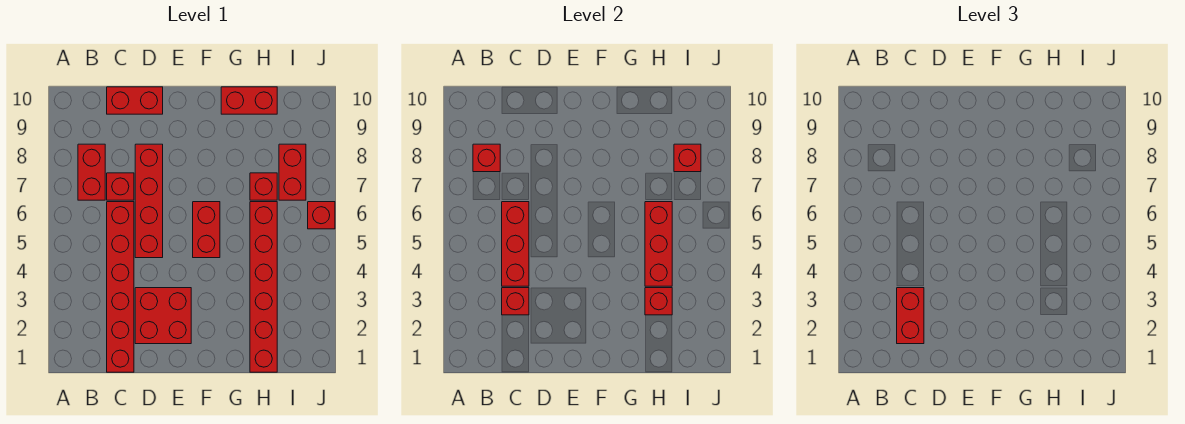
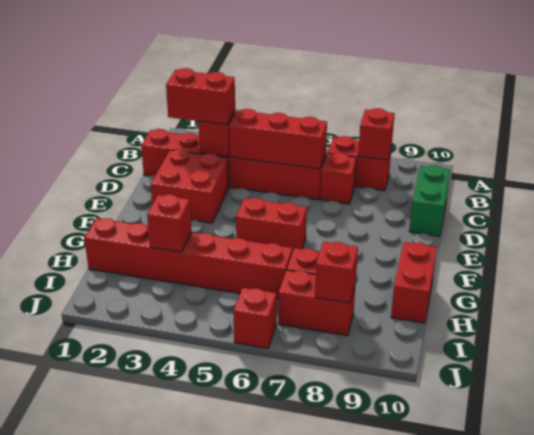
red 1x2 brick [107,87,163,114] -> green 1x2 brick [409,165,450,236]
red 1x4 brick [135,144,163,258] -> none
red 1x3 brick [645,202,672,286] -> none

